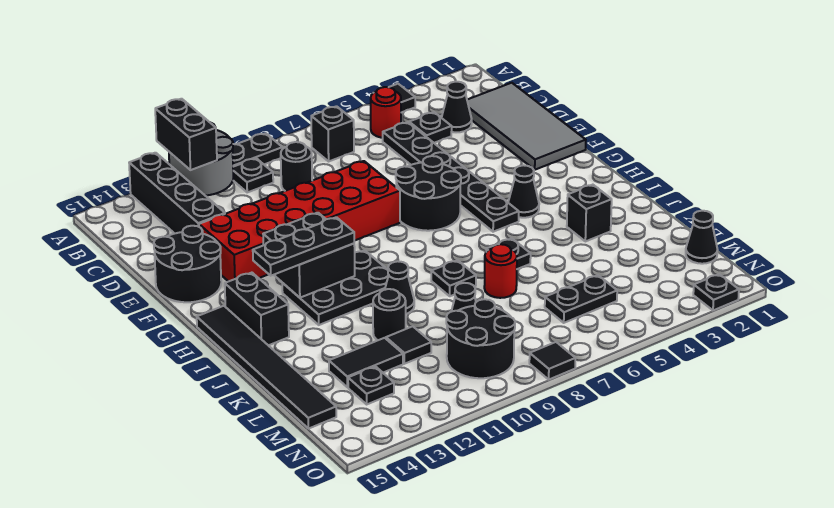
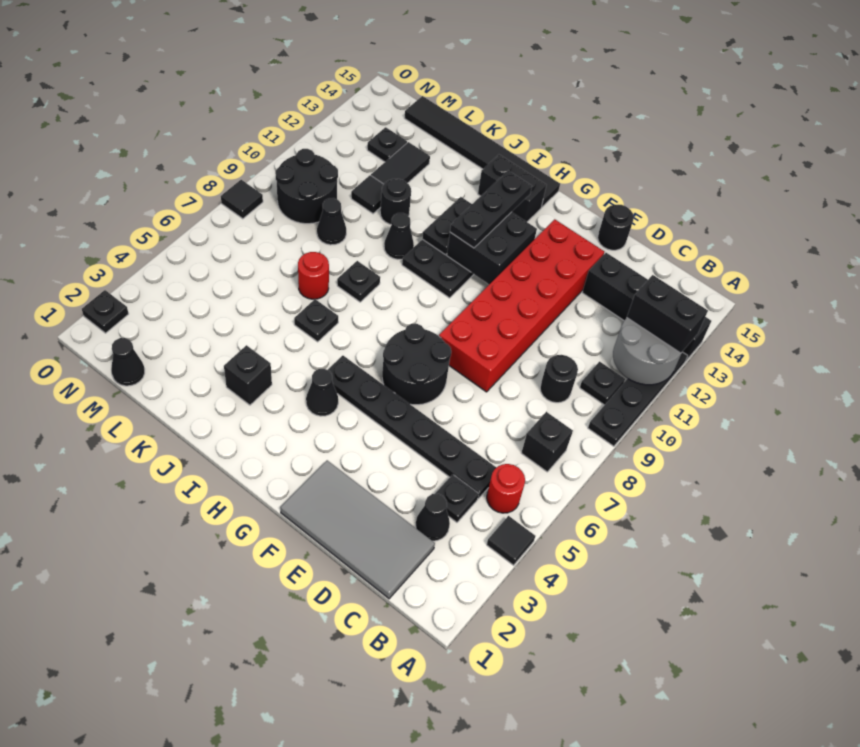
black 2x2 round brick [154,226,221,302] -> black 1x1 round brick [598,205,634,250]
black 1x2 plate [545,275,617,323] -> black 1x2 plate moved to [422,197,472,255]

